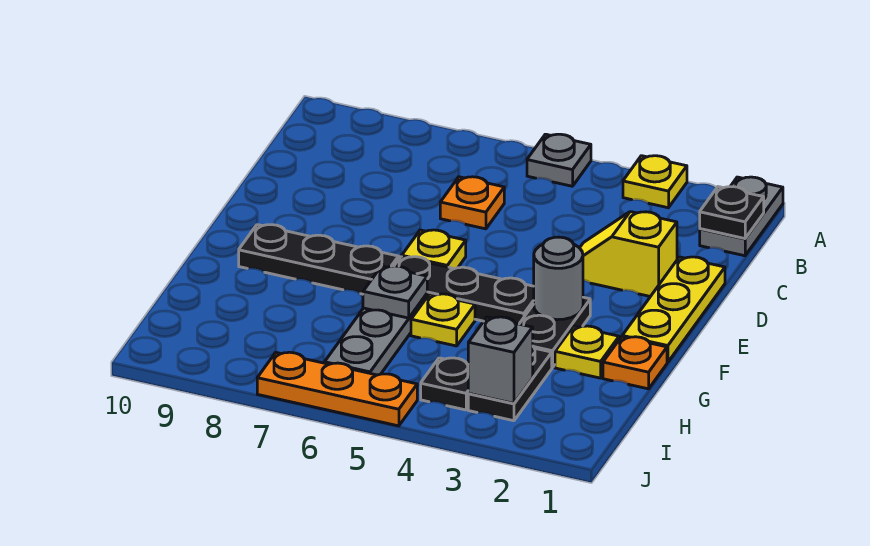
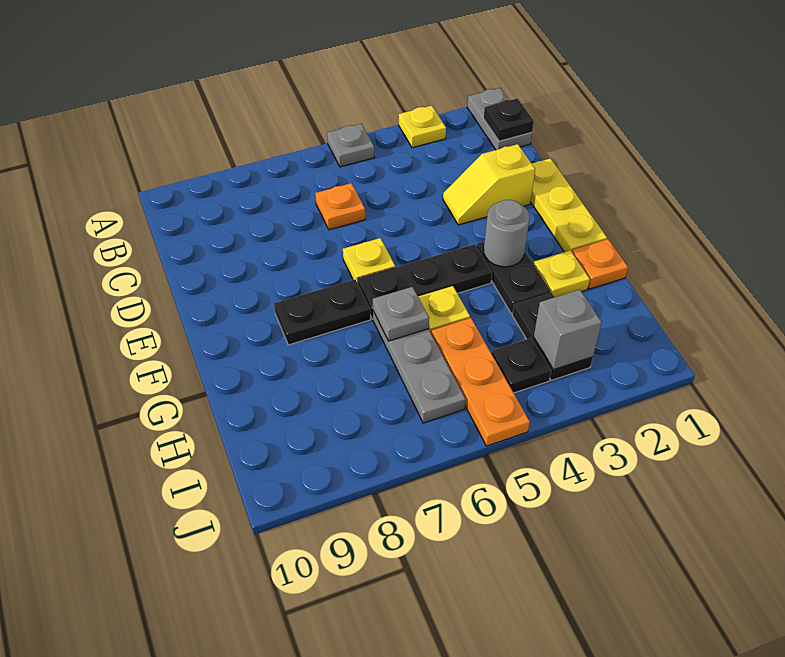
black 1x3 plate [239,225,399,294] -> black 1x2 plate [274,280,370,345]
orange 1x3 plate [257,352,417,426] -> orange 1x3 plate turned to [431,318,530,446]

